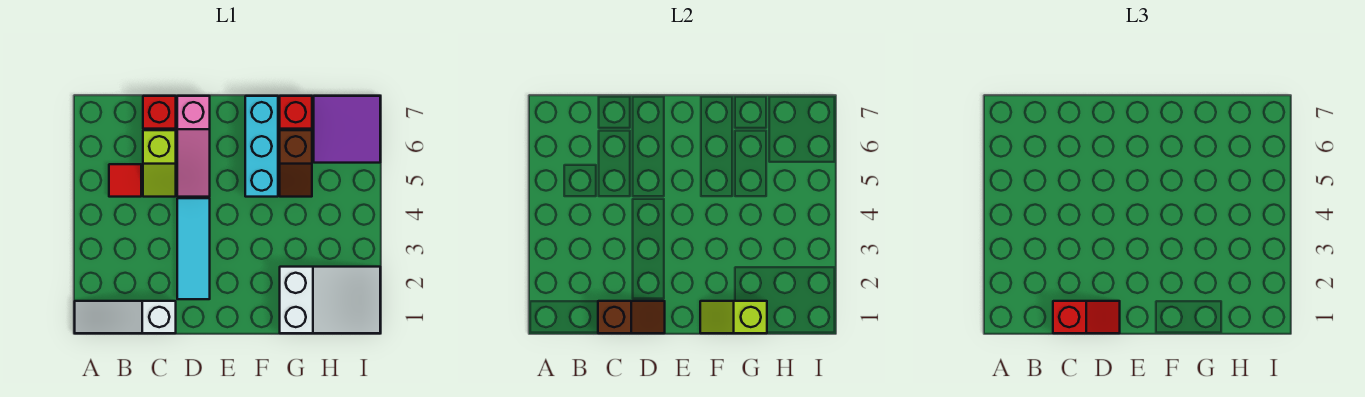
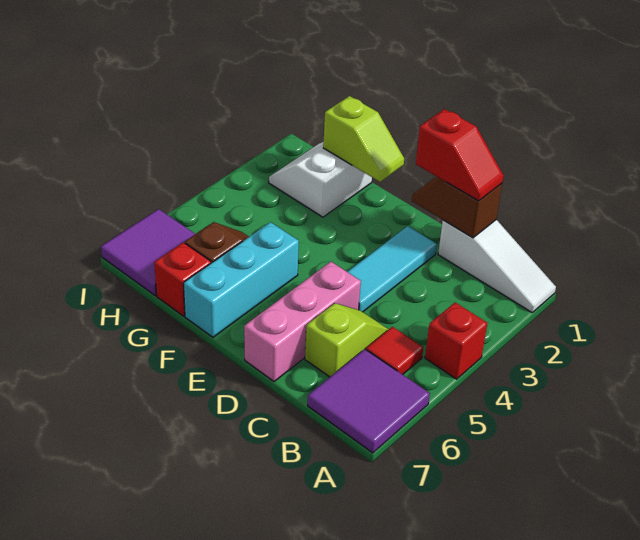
none -> purple 2x2 tile [308,349,430,453]
red 1x2 slope [1053,301,1120,333] -> red 1x2 slope turned to [416,109,504,201]
red 1x1 brick [143,96,176,129] -> red 1x1 brick moved to [425,303,488,379]
pink 1x3 slope [177,96,210,197] -> pink 1x3 brick [244,262,361,382]
white 2x3 slope [280,267,380,333] -> white 2x2 slope [269,142,372,217]

